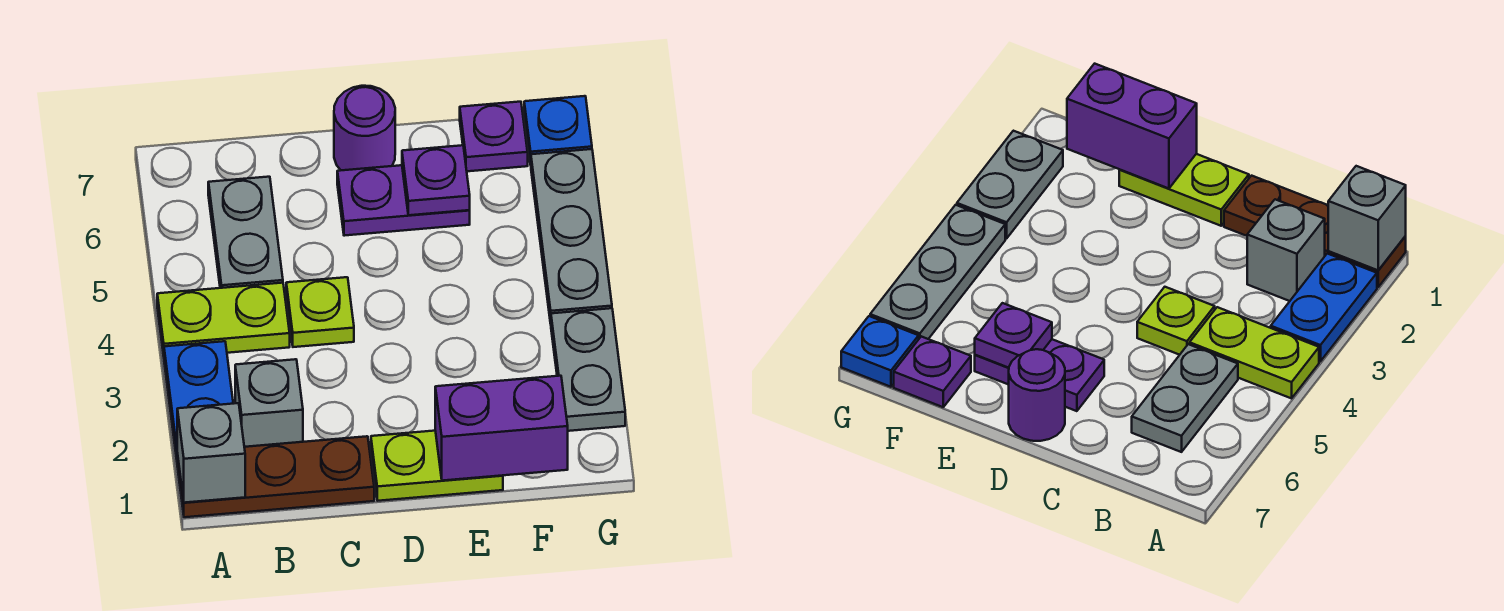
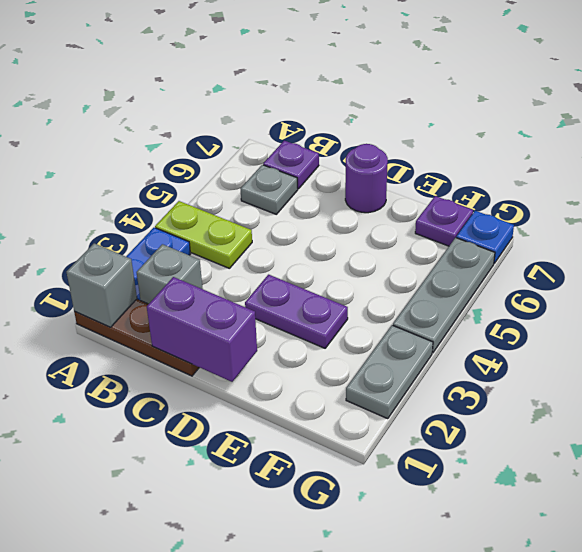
grey 1x2 plate [208,177,283,288] -> grey 1x1 plate [240,165,298,214]
lime 1x1 plate [286,277,354,347] -> none
lime 1x2 plate [371,431,503,501] -> none
purple 1x2 plate [337,165,470,236] -> purple 1x2 plate moved to [245,275,348,348]
purple 1x2 brick [435,376,568,481] -> purple 1x2 brick moved to [147,277,257,382]
purple 1x1 plate [402,145,470,215] -> purple 1x1 plate moved to [263,141,319,189]

